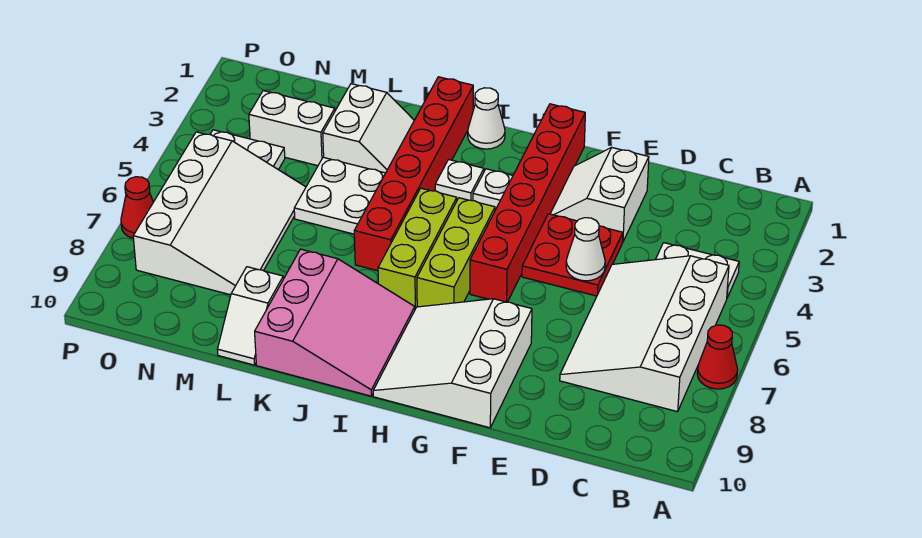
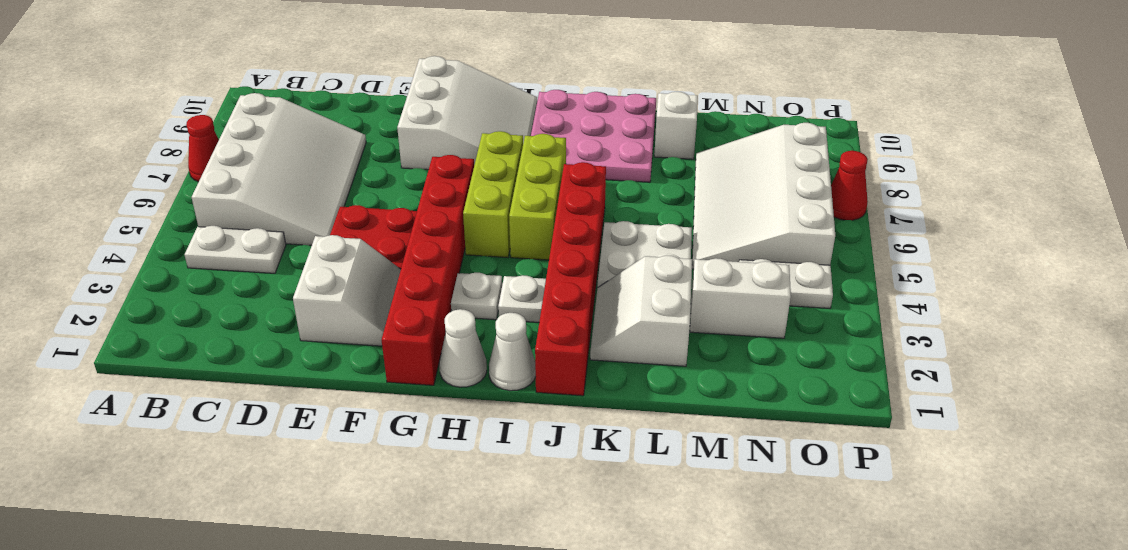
white 1x1 cone [566,218,605,281] -> white 1x1 cone moved to [439,309,487,387]
pink 3x3 slope [255,249,415,396] -> pink 3x3 plate [531,90,656,182]

